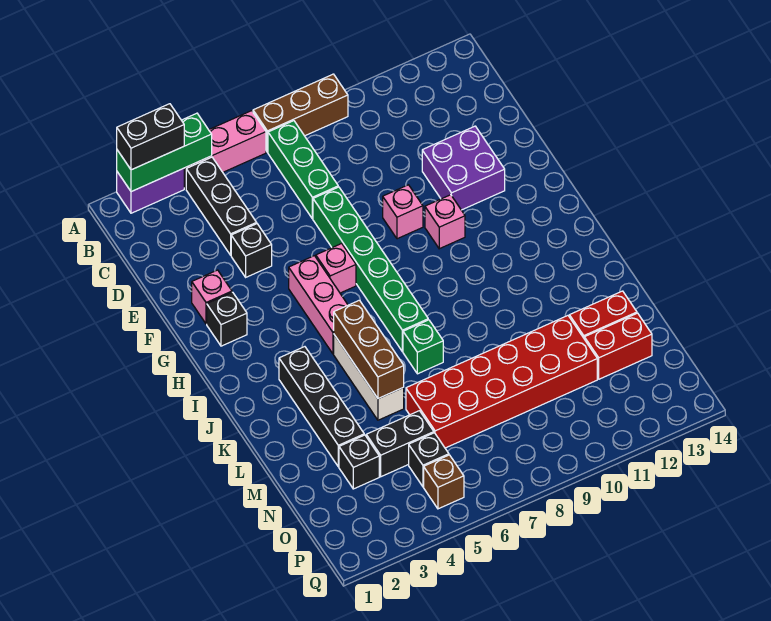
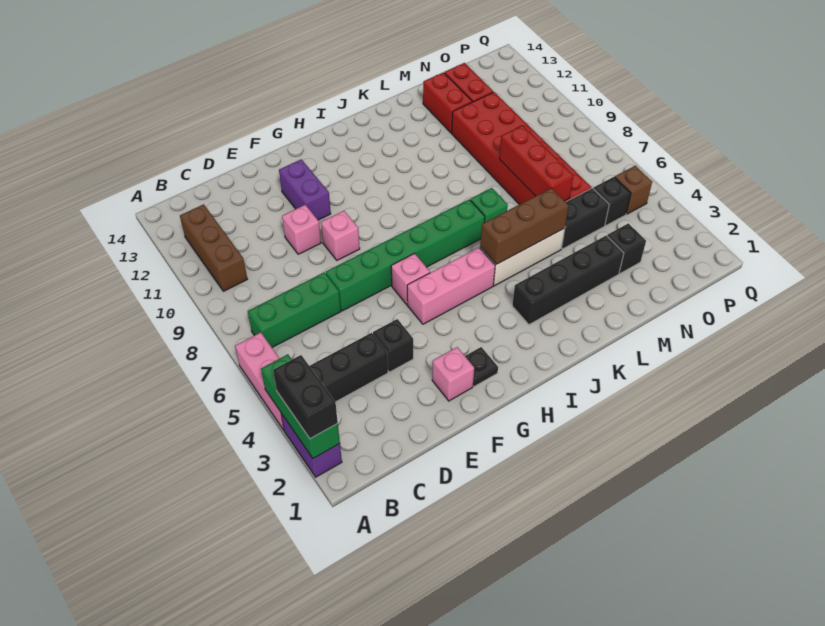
brown 1x3 brick [253,74,348,152] -> brown 1x3 brick moved to [180,204,247,291]
purple 2x2 brick [422,126,505,210] -> purple 1x2 brick [279,159,331,220]
black 1x1 brick [207,292,247,346] -> black 1x1 plate [465,347,498,387]
pink 1x1 brick [425,195,465,249] -> pink 1x1 brick moved to [282,205,321,254]
none -> red 1x3 brick [499,125,573,201]
black 1x2 brick [366,411,434,477] -> black 1x2 brick turned to [561,188,609,249]

